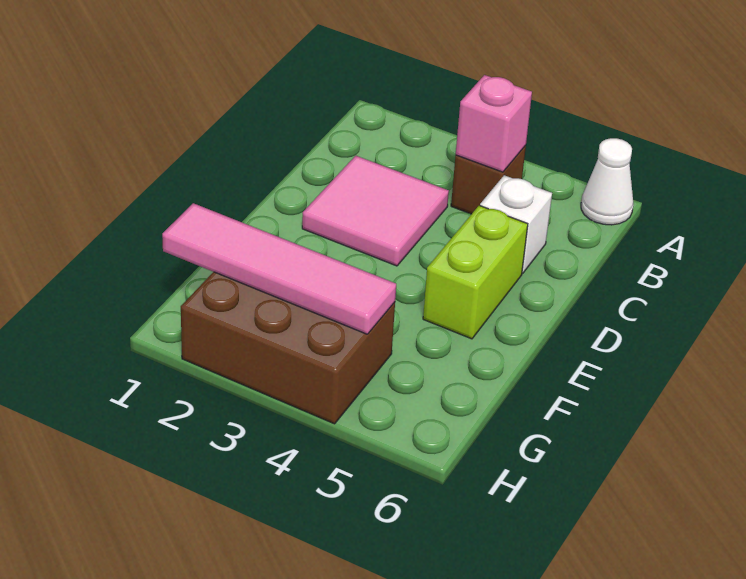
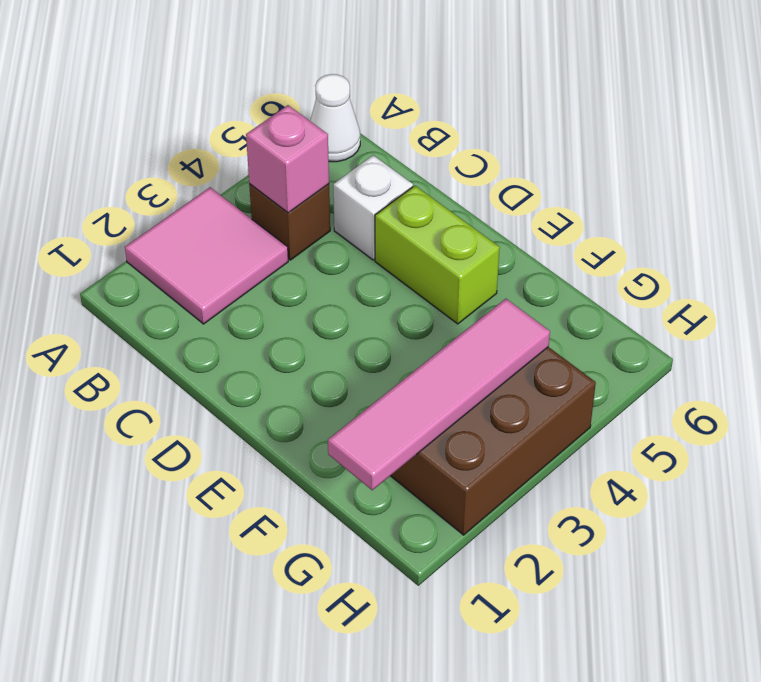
pink 2x2 tile [302,156,449,266] -> pink 2x2 tile moved to [125,187,288,324]

